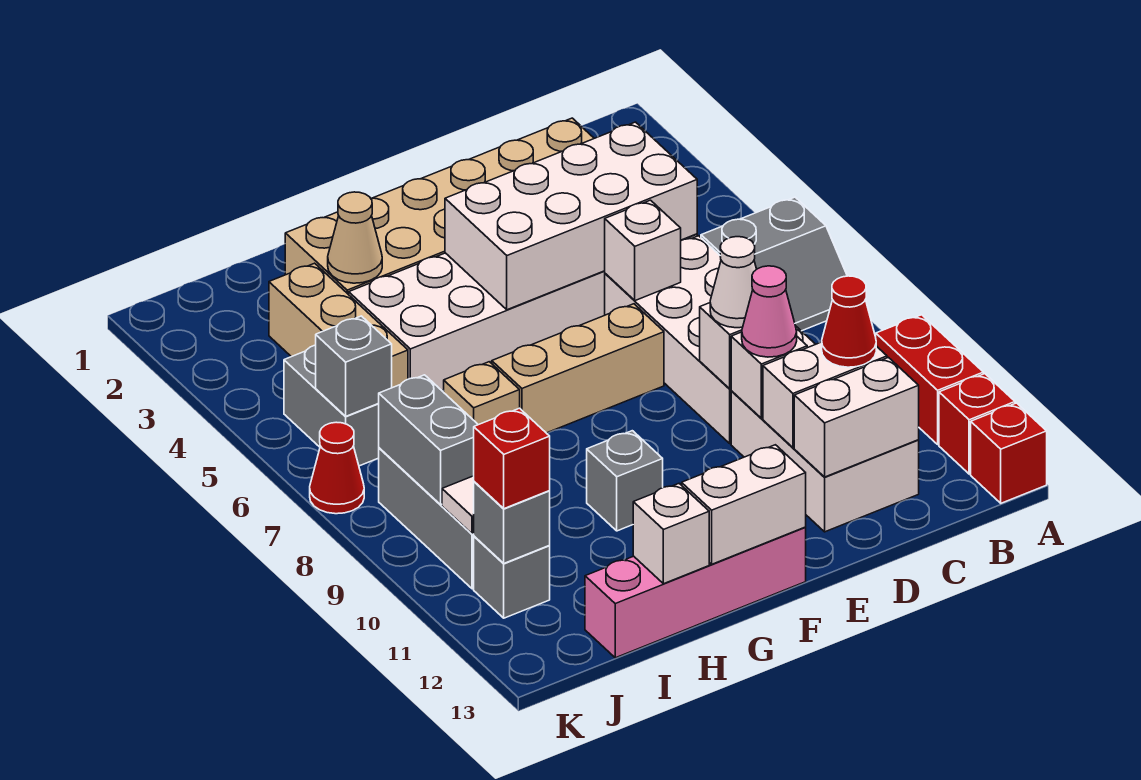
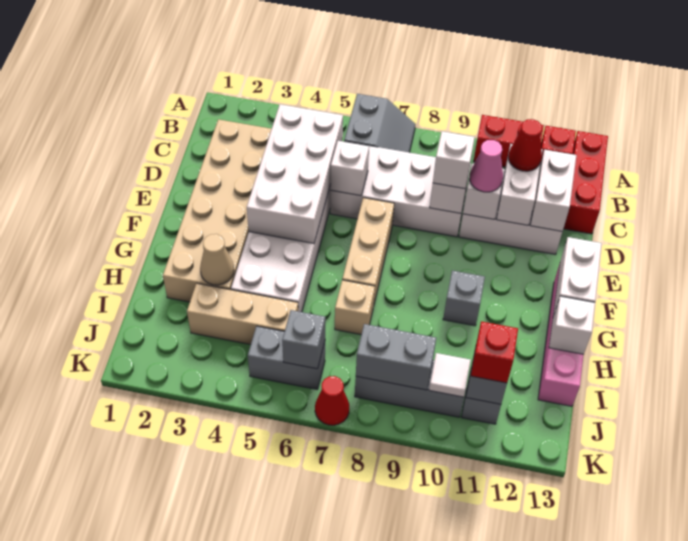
red 1x1 brick [971,403,1047,503] -> red 1x3 brick [563,131,608,234]
white 1x1 cone [710,237,757,328] -> white 1x1 brick [433,131,475,189]

